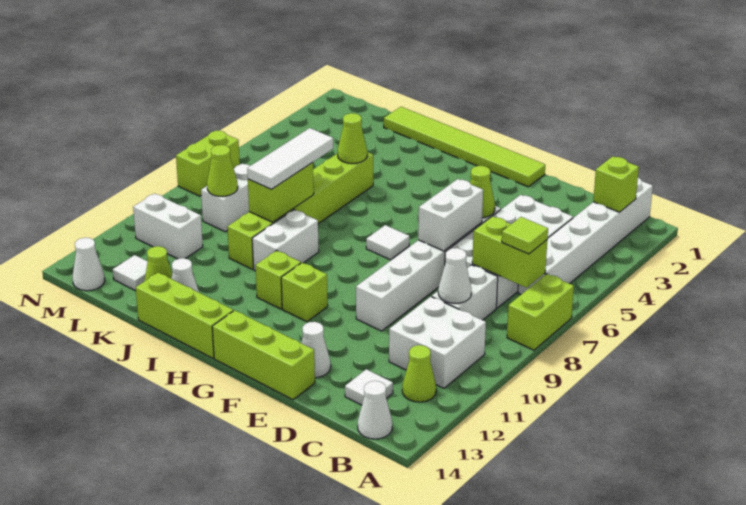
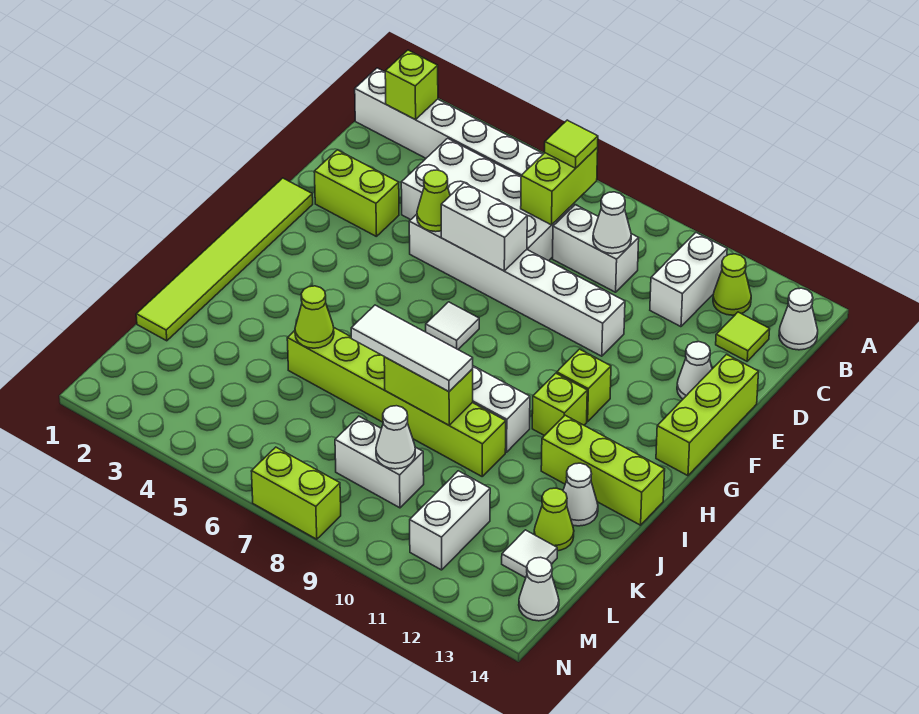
lime 1x2 brick [507,274,574,350] -> lime 1x2 brick moved to [314,150,399,237]
white 2x2 brick [389,297,486,388] -> white 1x2 brick [650,233,727,327]
white 1x1 tile [345,369,393,405] -> lime 1x1 tile [716,312,770,361]
lime 1x3 brick [136,273,233,358] -> lime 1x3 brick turned to [541,415,665,525]
lime 1x1 cone [207,145,238,196] -> white 1x1 cone [376,406,415,469]

